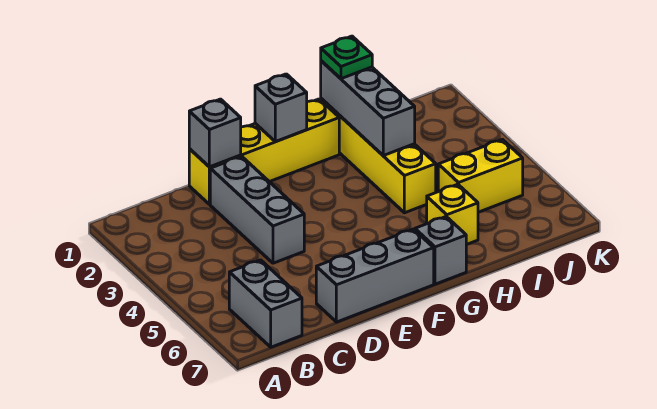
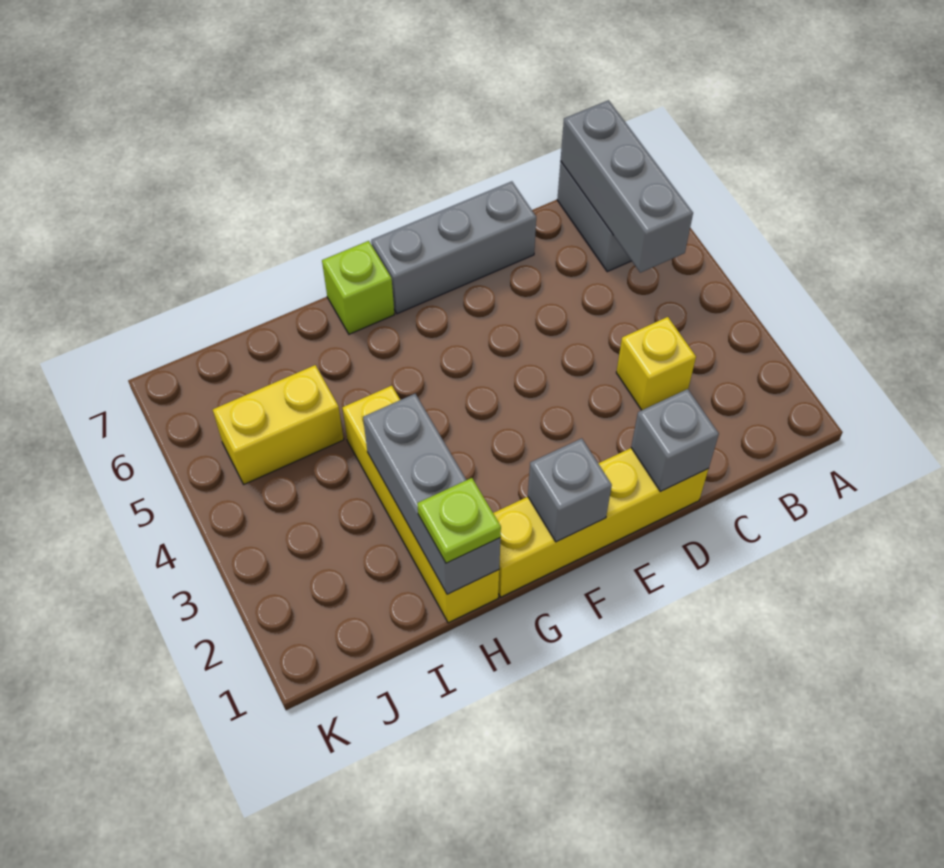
grey 1x3 brick [210,156,304,263] -> grey 1x3 brick moved to [561,100,693,273]
grey 1x1 brick [415,217,466,284] -> lime 1x1 brick [322,241,395,334]
green 1x1 plate [321,36,372,79] -> lime 1x1 plate [417,478,501,563]
yellow 1x1 brick [427,184,478,245] -> yellow 1x1 brick moved to [616,317,696,410]

